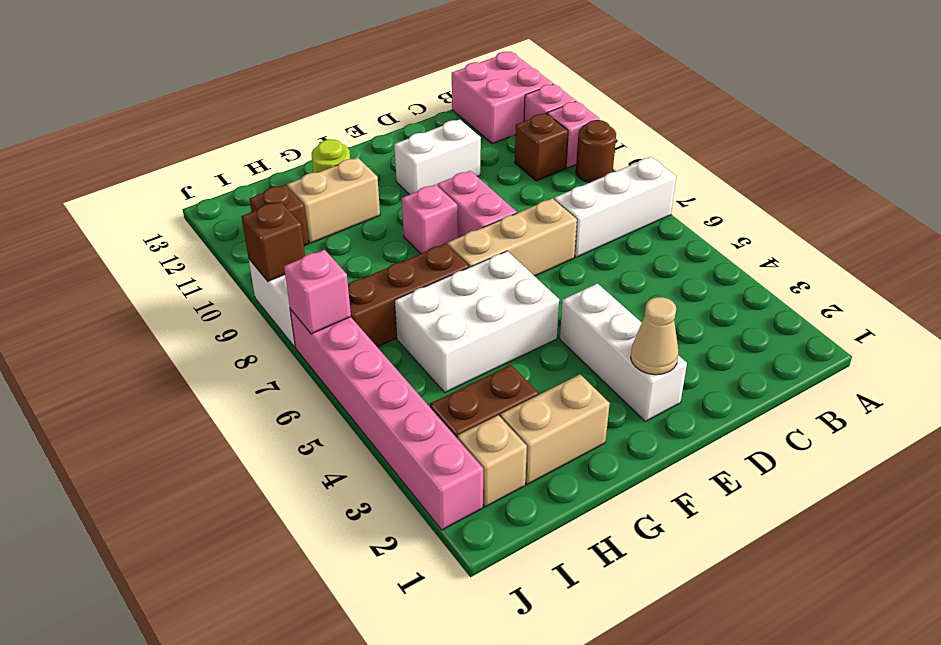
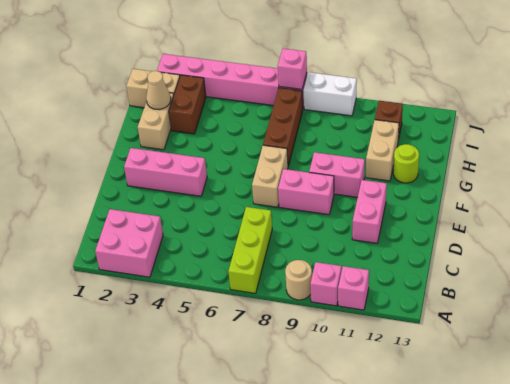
white 1x3 brick [554,157,676,257] -> lime 1x3 brick [228,207,272,293]
brown 1x1 round brick [576,120,616,183] -> tan 1x1 round brick [285,260,312,300]
pink 2x2 brick [452,52,553,144] -> pink 2x2 brick moved to [95,209,163,277]
brown 1x1 brick [515,113,568,181] -> none
tan 1x3 brick [448,198,577,276] -> tan 1x2 brick [252,145,288,207]
white 1x2 brick [394,119,481,195] -> pink 1x2 brick [352,180,387,243]
white 1x3 brick [560,284,687,421] -> pink 1x3 brick [124,148,207,196]
tan 1x1 cone [631,297,679,375] -> tan 1x1 cone moved to [146,71,171,109]
white 2x3 brick [395,251,559,393] -> none
pink 1x1 brick [402,184,458,254] -> pink 1x2 brick [309,152,365,197]
tan 1x1 brick [458,415,527,507] -> tan 1x2 brick [126,69,180,108]
brown 1x1 brick [242,201,305,281] -> none

